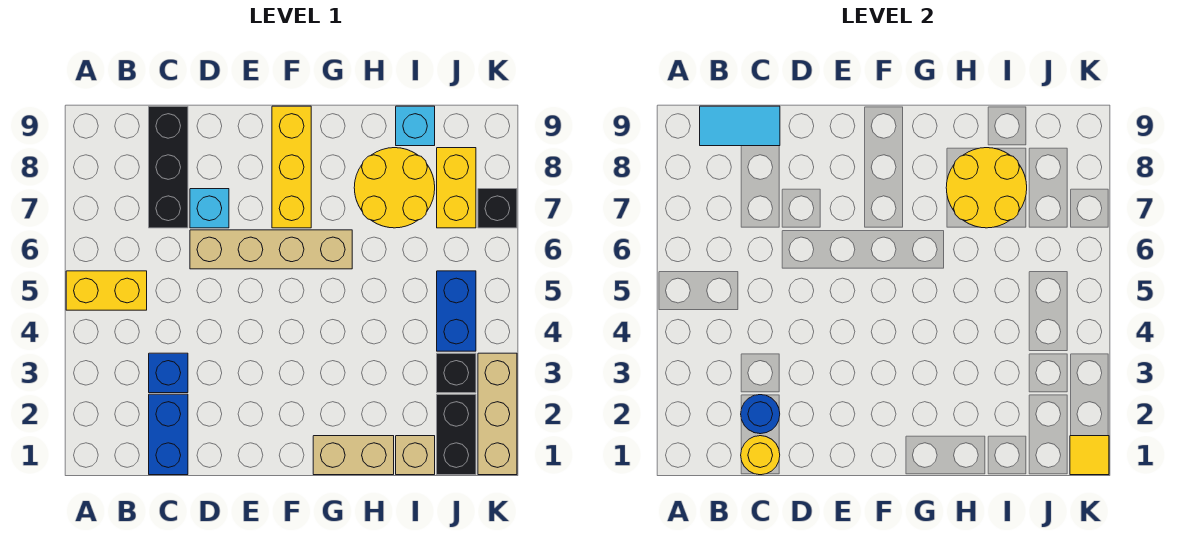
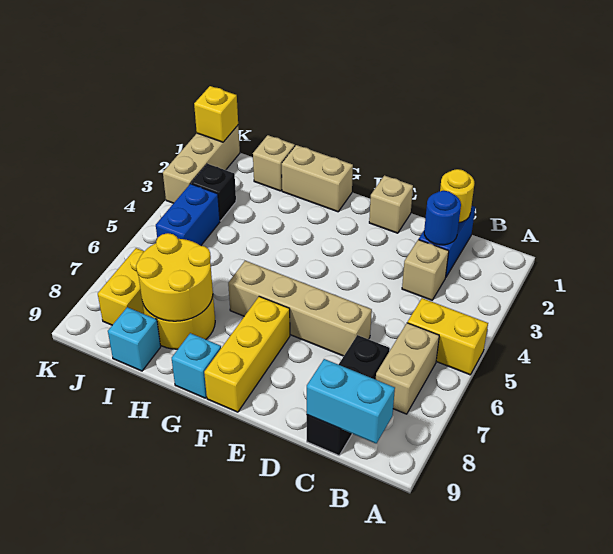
none -> tan 1x2 brick [376,323,439,414]
cyan 1x2 tile [700,106,780,146] -> cyan 1x2 brick [307,359,395,443]
blue 1x1 brick [149,353,188,393] -> tan 1x1 brick [402,240,449,300]
cyan 1x1 brick [190,189,229,228] -> cyan 1x1 brick moved to [172,333,221,398]
none -> tan 1x1 brick [369,175,413,233]
black 1x2 brick [437,394,476,475] -> none
yellow 1x1 tile [1070,436,1109,475] -> yellow 1x1 brick [194,86,238,142]
black 1x1 brick [478,189,517,228] -> none

